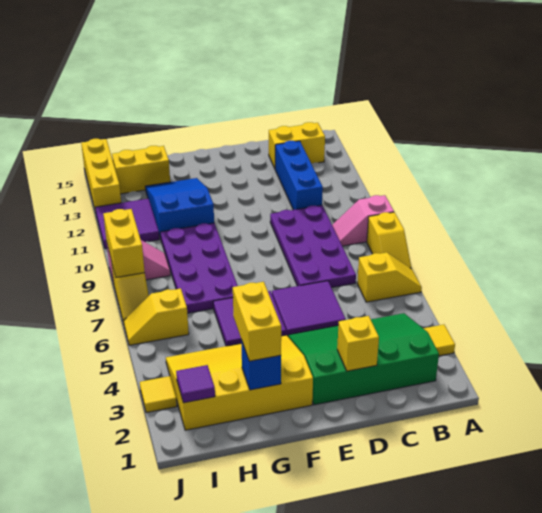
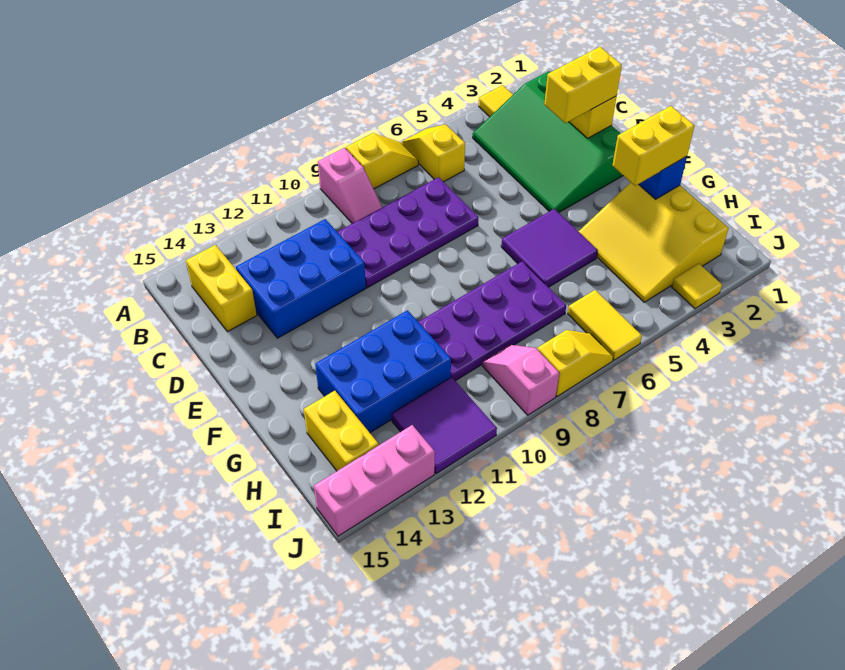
blue 1x3 brick [275,141,323,210] -> blue 2x3 brick [236,219,366,338]
purple 2x2 tile [272,281,346,336] -> none
yellow 3x4 slope [166,335,313,430] -> yellow 3x3 slope [578,182,729,302]
blue 2x3 slope [145,178,214,238] -> blue 2x3 brick [315,310,451,433]
purple 1x1 tile [176,365,215,403] -> none
yellow 1x2 slope [124,288,189,345] -> yellow 1x2 tile [568,290,642,360]
yellow 1x2 brick [103,209,145,278] -> yellow 1x2 brick moved to [544,47,622,123]
yellow 1x3 brick [81,139,121,212] -> pink 1x3 brick [314,425,435,536]

